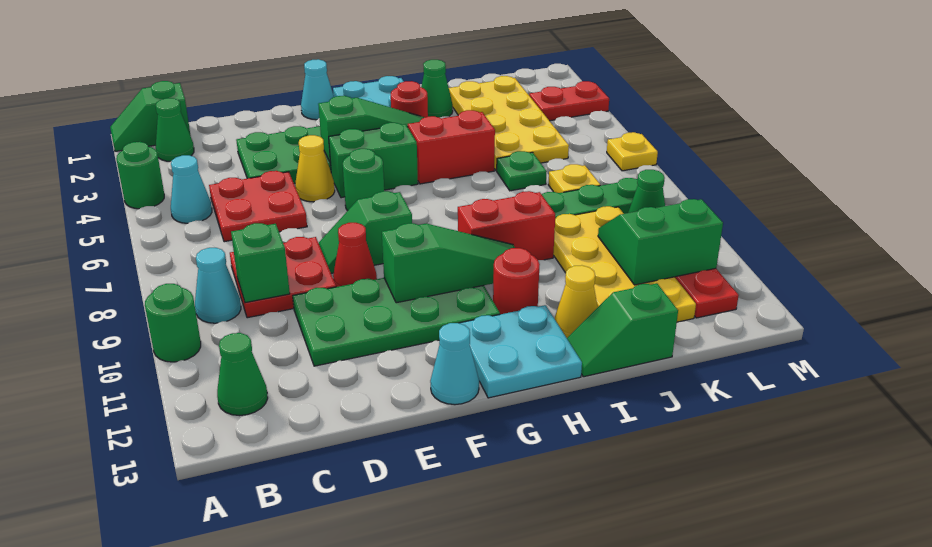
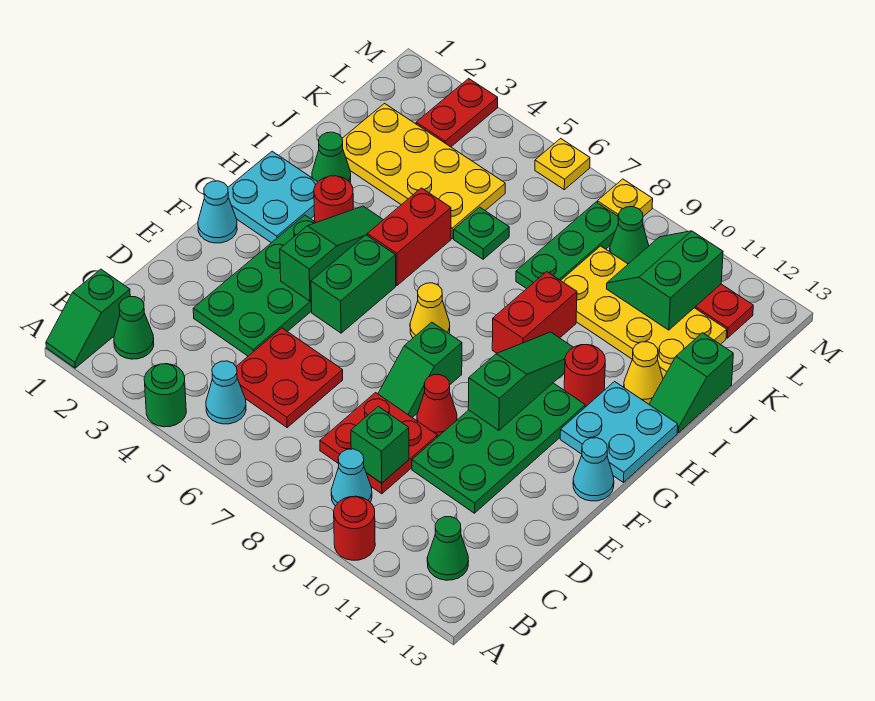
green 1x1 round brick [145,284,201,362] -> red 1x1 round brick [334,496,375,560]
yellow 1x1 cone [295,135,335,202] -> yellow 1x1 cone moved to [410,283,450,338]
green 1x1 round brick [343,149,384,211] -> none
yellow 1x1 plate [548,164,600,193] -> yellow 1x1 plate moved to [597,179,653,216]

